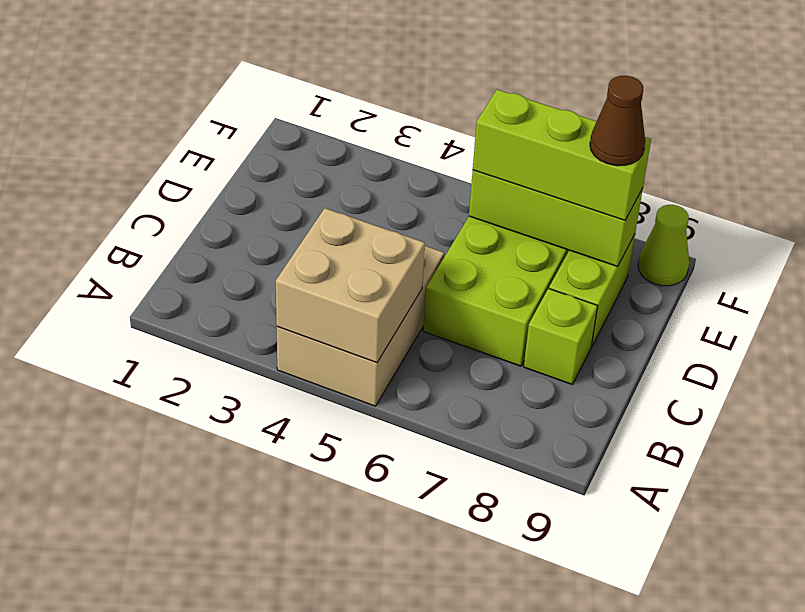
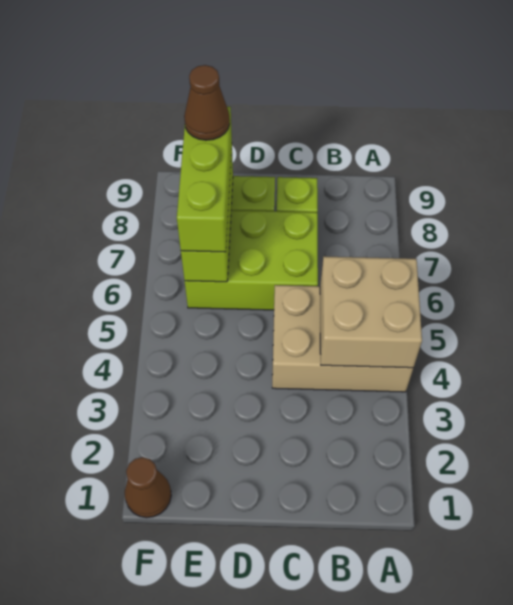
none -> brown 1x1 cone [125,457,171,518]
lime 1x1 cone [638,205,689,286] -> none

